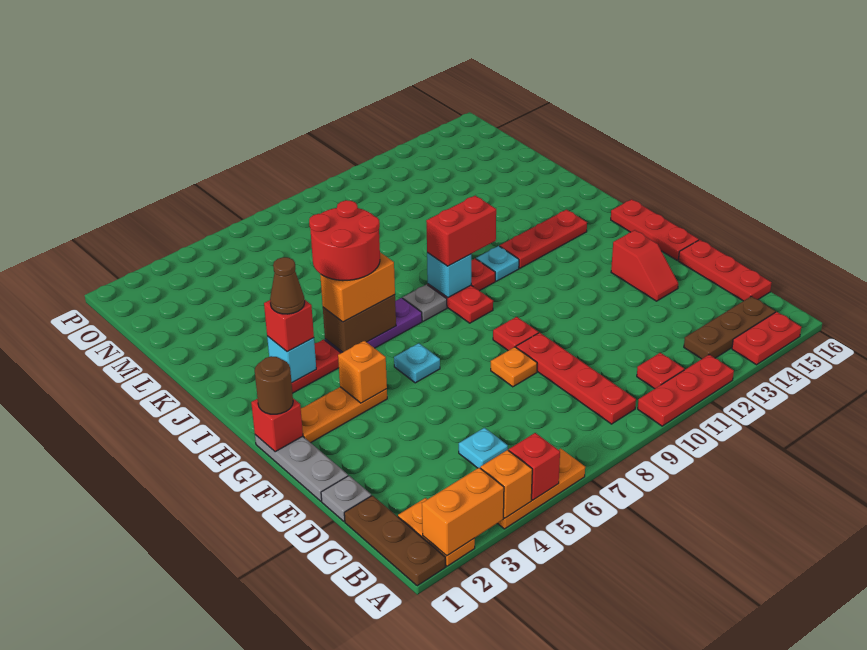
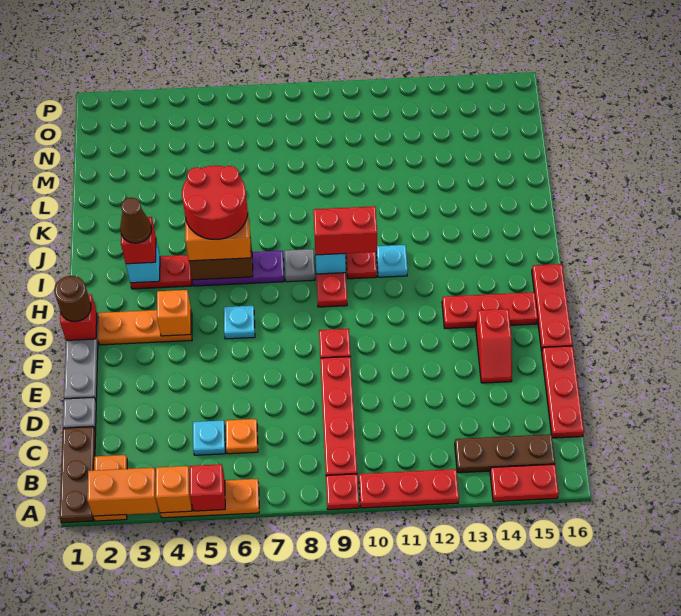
red 1x1 plate [637,353,684,389] -> red 1x1 plate moved to [326,474,359,510]
orange 1x1 plate [491,347,537,387] -> orange 1x1 plate moved to [226,419,258,454]
red 1x3 plate [500,210,587,268] -> red 1x3 plate moved to [442,292,538,328]

